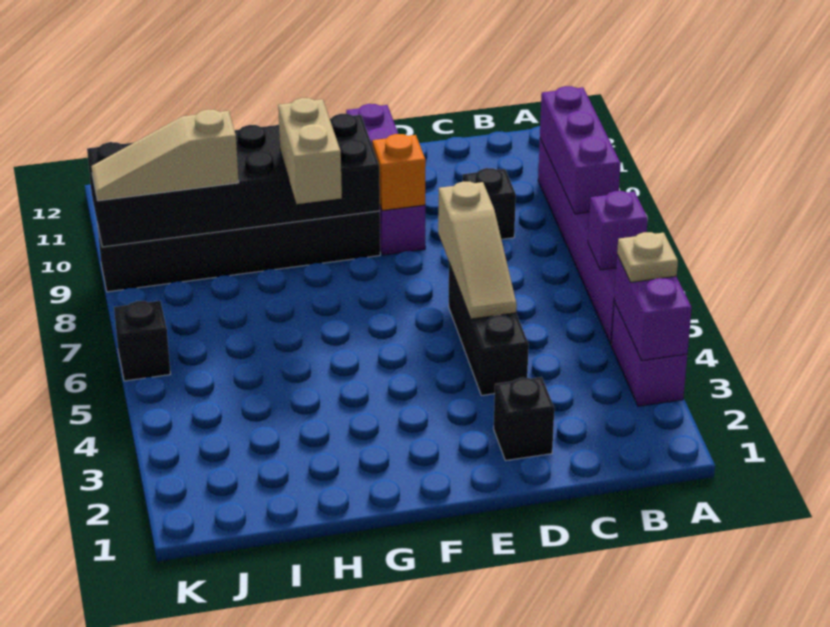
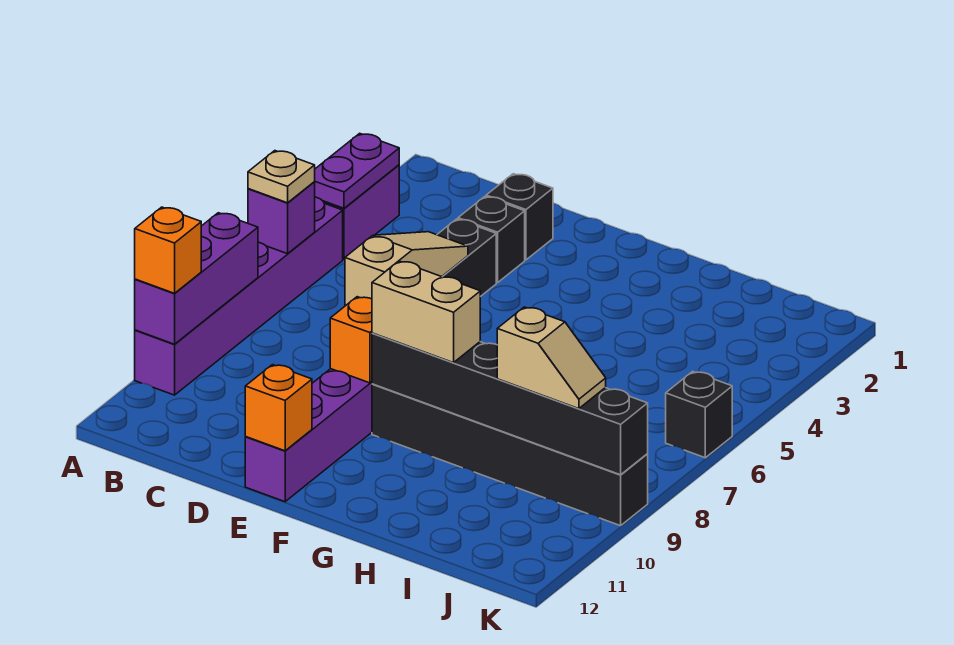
purple 1x2 brick [614,255,692,361] -> purple 1x2 plate [314,133,399,208]
tan 1x1 plate [617,232,678,282] -> tan 1x1 plate moved to [248,151,315,203]
none -> orange 1x1 brick [135,207,201,293]
black 1x1 brick [463,168,516,239] -> black 1x1 brick moved to [458,196,525,283]
none -> orange 1x1 brick [245,365,312,451]
black 2x6 brick [87,114,380,247] -> black 1x6 brick [372,333,648,475]
tan 1x2 brick [278,98,342,204] -> tan 1x2 brick turned to [372,261,480,363]
tan 1x3 slope [91,110,239,201] -> tan 1x2 slope [497,307,606,409]

